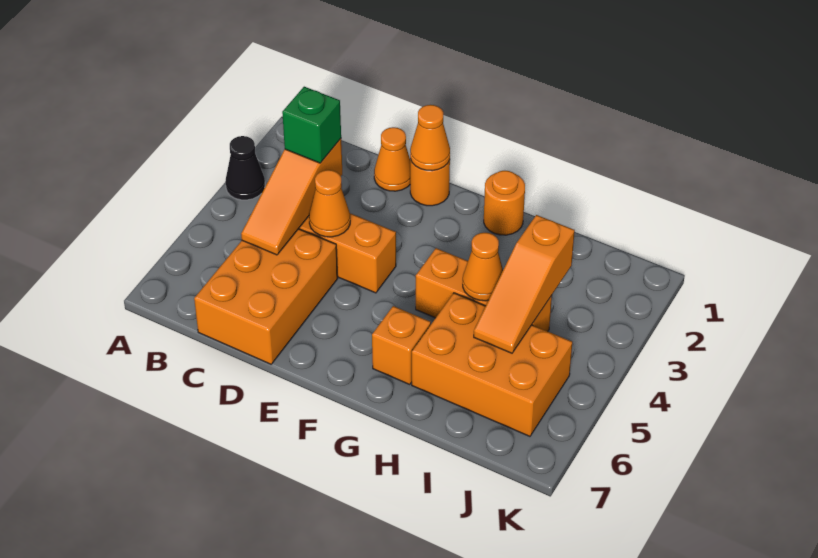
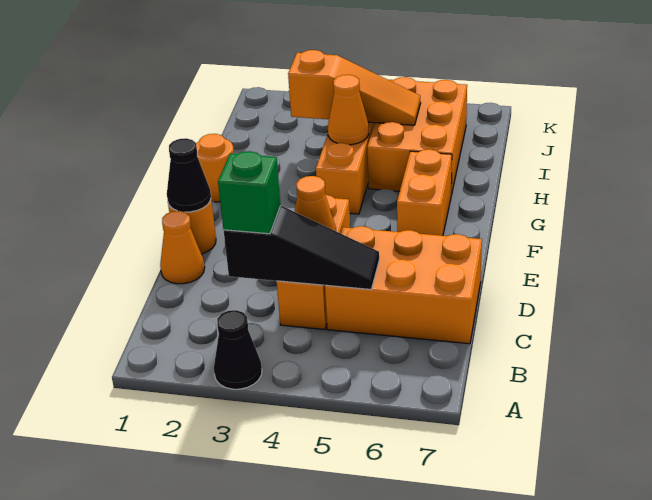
orange 1x3 slope [241,139,342,255] -> black 1x3 slope [224,206,379,289]
orange 1x1 cone [410,105,450,171] -> black 1x1 cone [167,138,211,212]
orange 1x1 brick [372,306,431,384] -> orange 1x2 brick [397,149,452,236]

